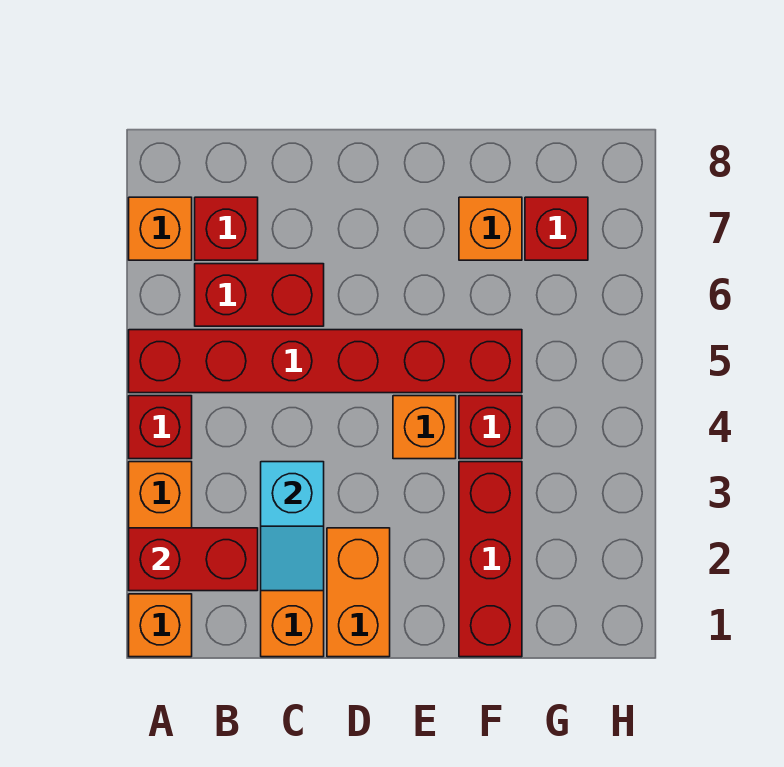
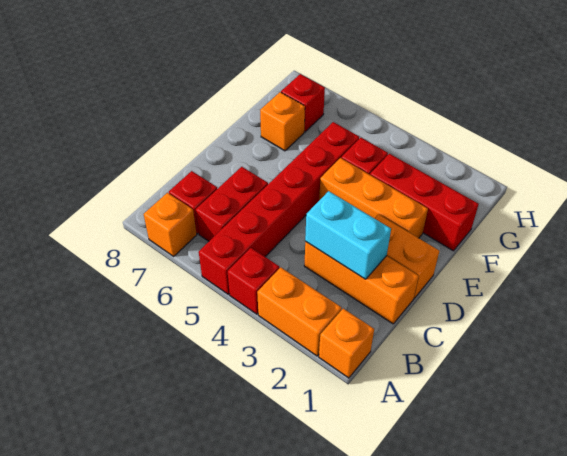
red 1x2 brick [129,528,258,591] -> none
cyan 1x2 slope [261,462,324,591] -> cyan 1x2 brick [305,191,391,279]
orange 1x1 brick [393,396,456,459] -> orange 1x3 brick [319,158,428,238]

